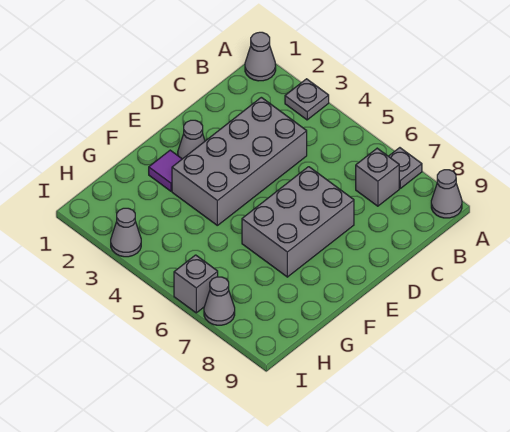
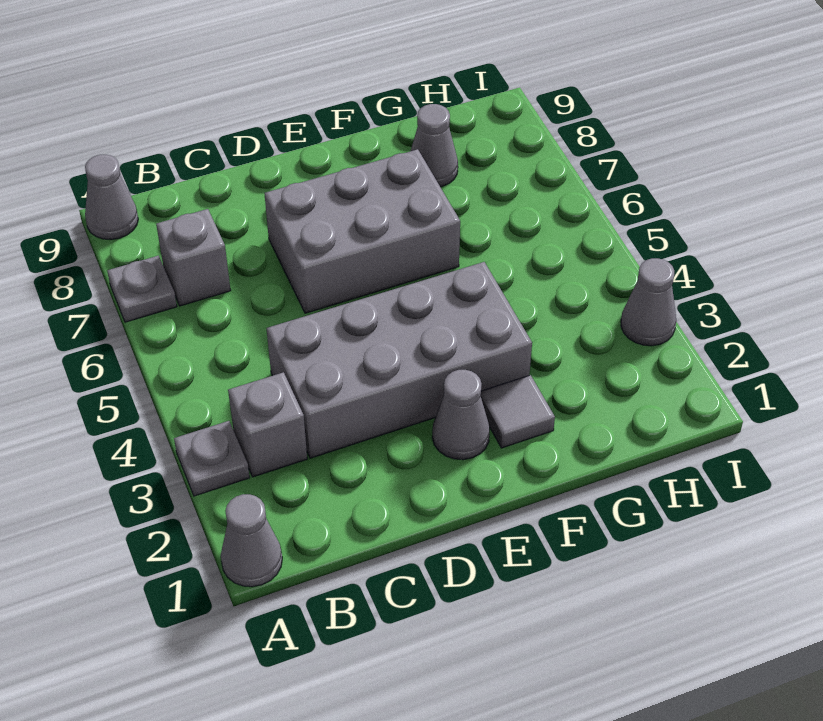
purple 1x1 tile [149,150,182,191] -> grey 1x1 tile [481,375,555,448]
grey 1x1 brick [174,255,218,313] -> grey 1x1 brick moved to [228,372,307,477]
grey 1x1 cone [204,277,235,325] -> grey 1x1 cone moved to [411,104,458,187]

